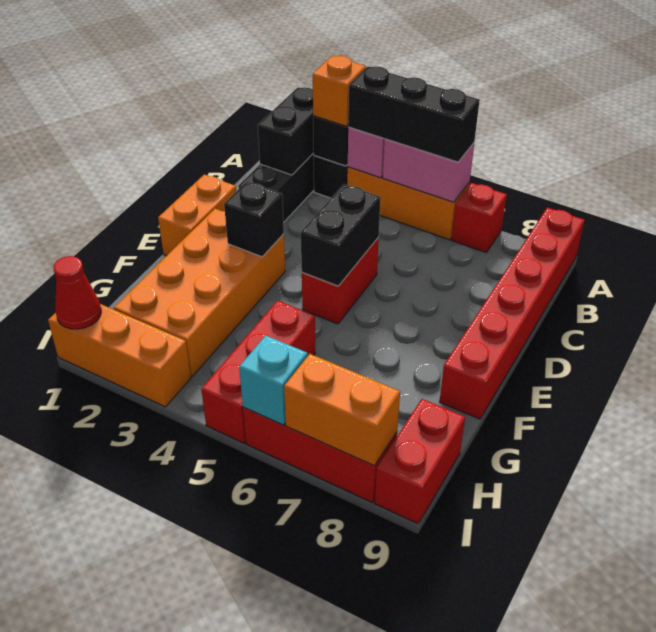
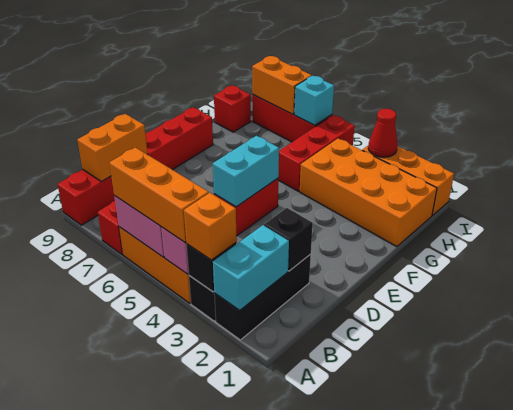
black 1x2 brick [258,87,313,175] -> cyan 1x2 brick [213,225,289,310]
black 1x3 brick [348,66,480,162] -> orange 1x3 brick [109,147,209,242]
orange 1x2 brick [158,175,236,256] -> orange 1x2 brick moved to [77,114,148,182]
black 1x2 brick [301,184,381,286] -> cyan 1x2 brick [213,136,279,207]
orange 2x4 brick [114,209,285,376] -> orange 2x4 brick turned to [300,139,437,247]
black 1x1 brick [224,181,284,257] -> black 1x1 brick moved to [264,208,313,271]
red 1x2 brick [375,399,465,524] -> red 1x1 brick [214,85,251,132]
red 1x1 cone [53,256,101,329] -> red 1x1 cone moved to [368,109,398,157]

